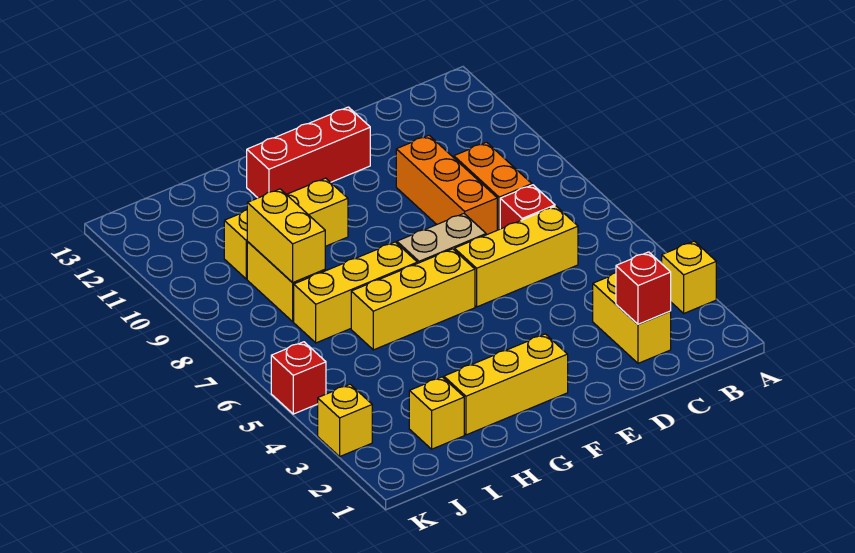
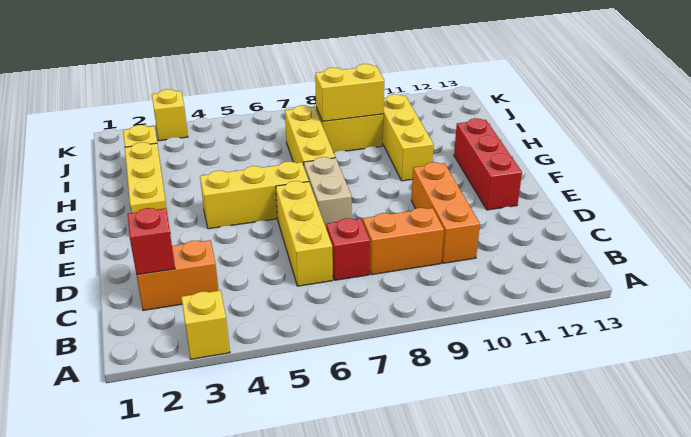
yellow 1x2 brick [593,273,671,363] -> orange 1x2 brick [136,240,219,310]
orange 1x3 brick [396,135,497,235] -> orange 1x3 brick turned to [411,162,480,263]
yellow 1x3 brick [351,249,475,350] -> yellow 1x3 brick turned to [200,162,309,229]
red 1x1 brick [271,342,326,414] -> none

